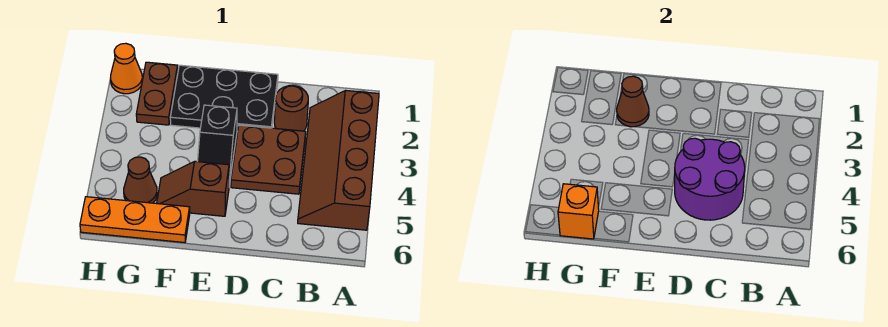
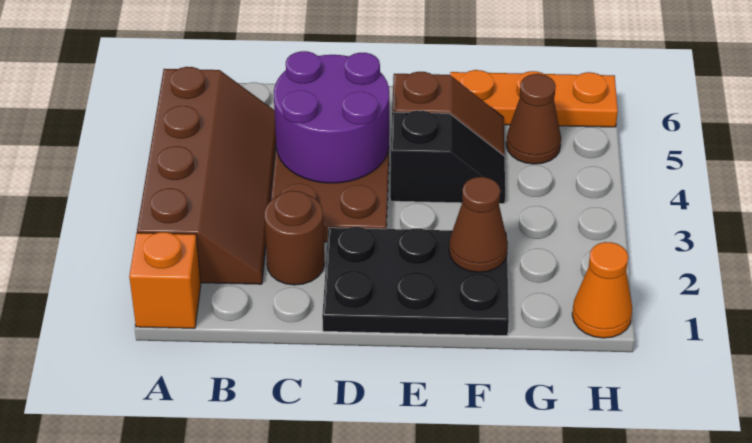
black 1x2 slope [197,105,237,185] -> black 1x2 slope turned to [390,110,505,204]
brown 1x2 plate [136,62,178,125] -> none
orange 1x1 brick [558,184,599,239] -> orange 1x1 brick moved to [129,232,201,328]

